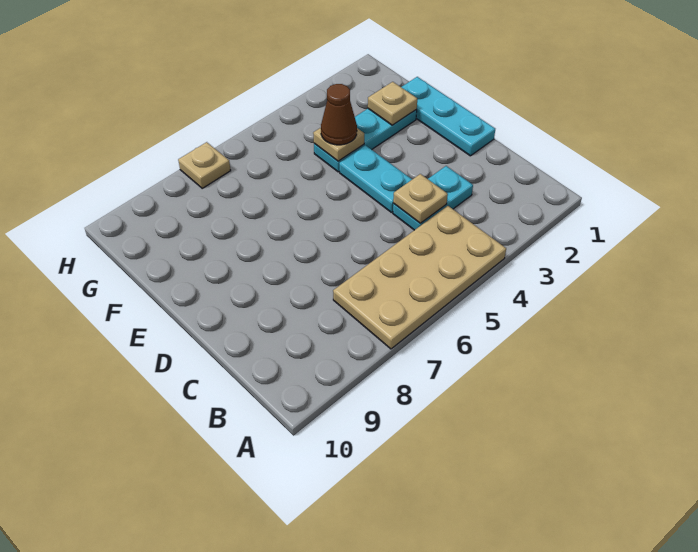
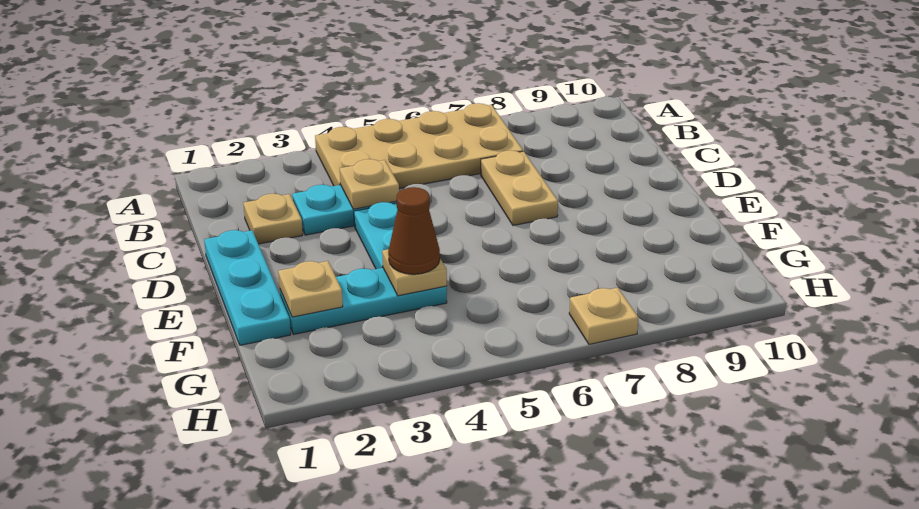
none -> tan 1x1 plate [243,194,303,244]
none -> tan 1x2 plate [481,150,558,225]

